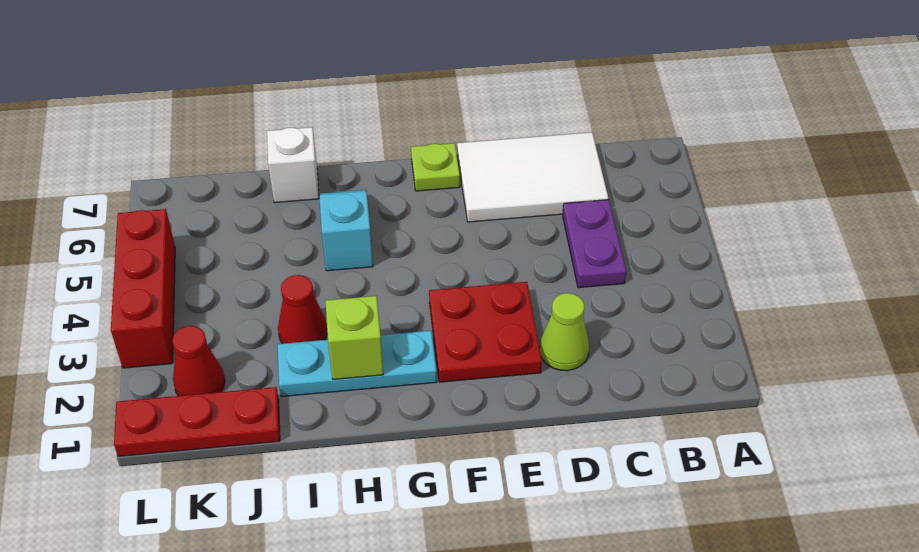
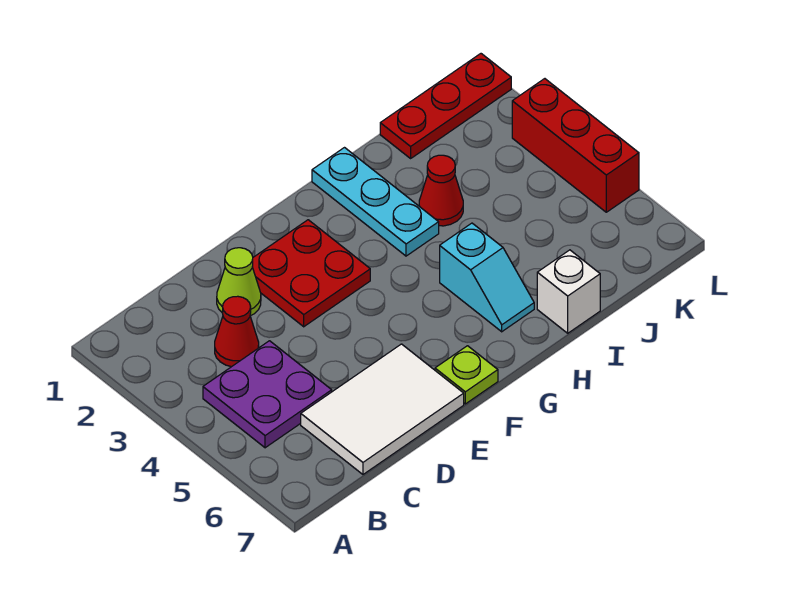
purple 1x2 plate [563,200,626,288] -> purple 2x2 plate [203,341,332,448]
cyan 1x3 plate [278,331,437,397] -> cyan 1x3 plate turned to [312,148,439,256]
lime 1x1 brick [325,296,383,379] -> none
red 1x1 cone [172,326,225,396] -> red 1x1 cone moved to [215,296,259,367]

